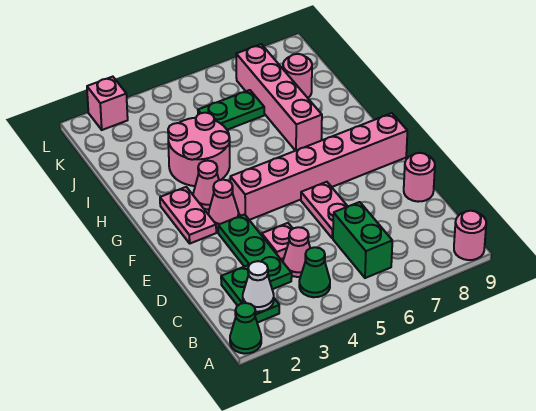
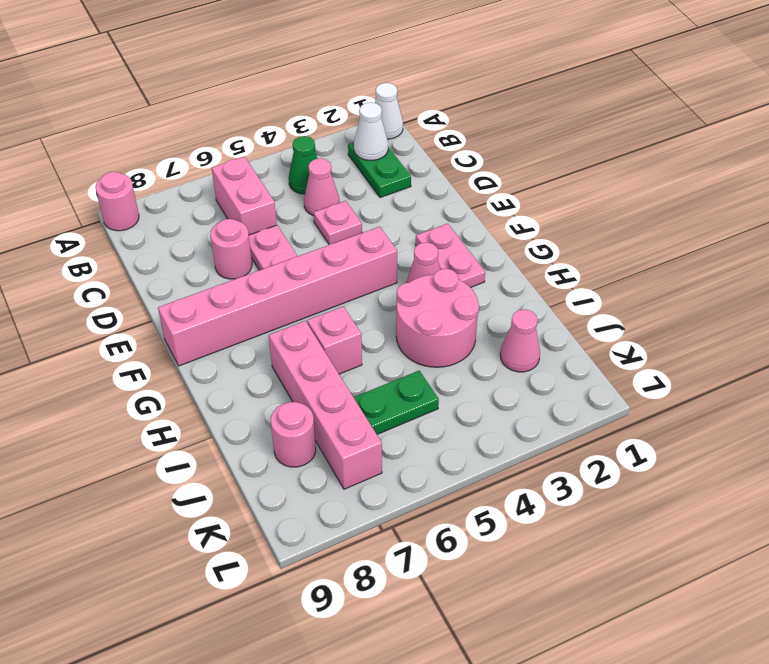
green 1x1 cone [230,303,261,354] -> white 1x1 cone [375,83,403,139]
green 1x2 brick [333,202,392,278] -> pink 1x2 brick [212,157,277,235]
green 1x3 plate [218,214,292,289] -> none
pink 1x1 round brick [404,153,435,202] -> pink 1x1 round brick moved to [210,219,252,279]
pink 1x1 cone [208,180,238,228] -> pink 1x1 cone moved to [500,309,540,372]
pink 1x1 brick [87,77,128,130] -> pink 1x1 brick moved to [307,306,362,374]

